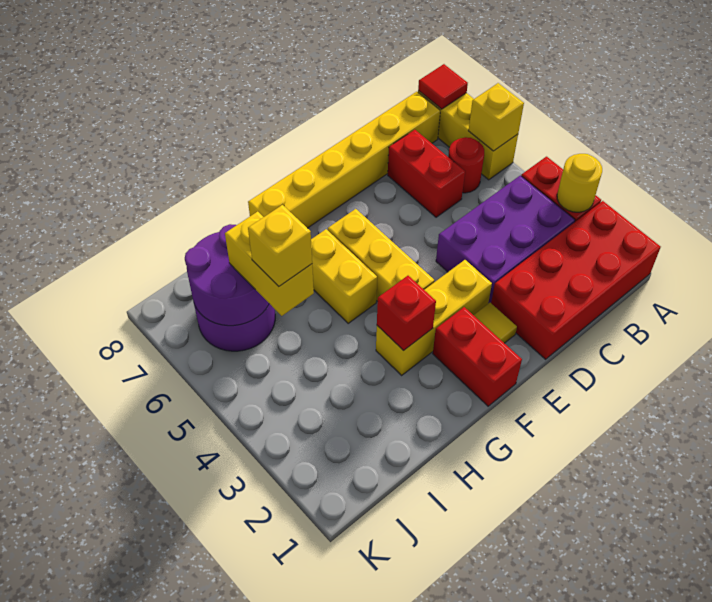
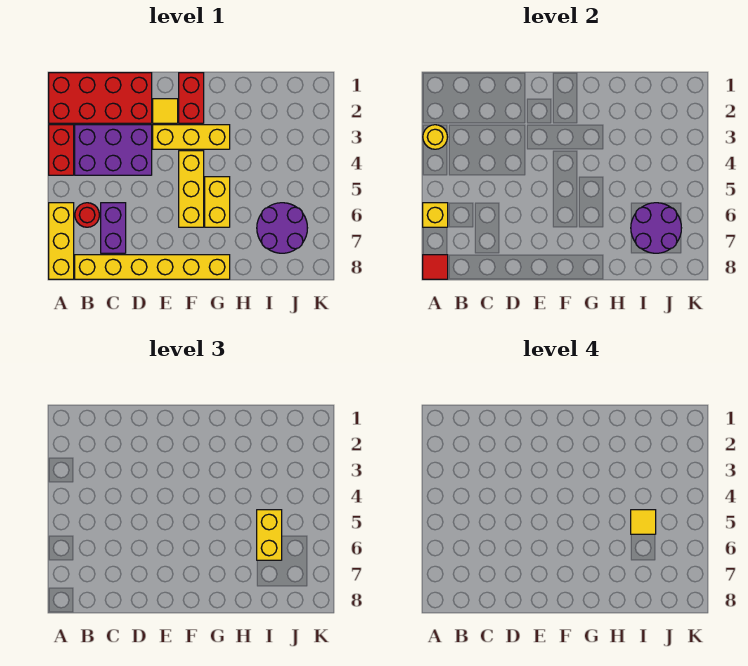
red 1x2 brick [388,130,465,217] -> purple 1x2 brick [101,203,126,253]
red 1x1 brick [377,276,436,351] -> none
yellow 1x1 brick [248,205,312,286] -> yellow 1x1 tile [631,510,656,534]

